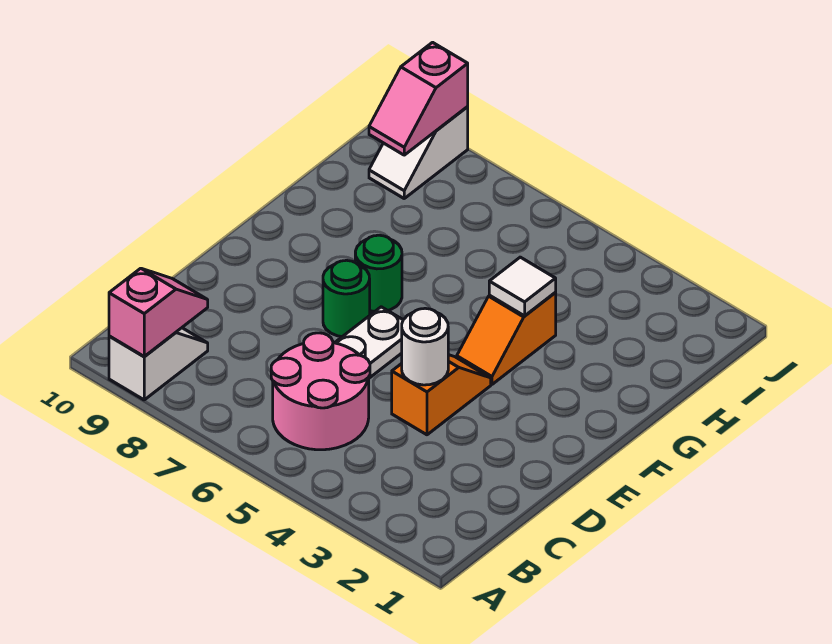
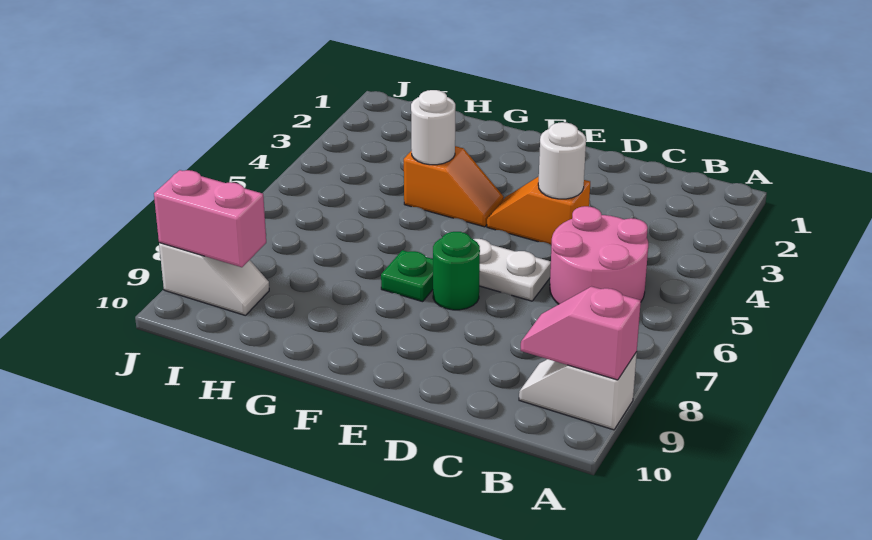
green 1x1 round brick [355,235,402,312] -> green 1x1 plate [381,250,433,302]
white 1x1 tile [489,257,556,316] -> white 1x1 round brick [411,90,455,165]
pink 1x2 slope [369,42,468,155] -> pink 1x2 brick [154,170,266,267]

